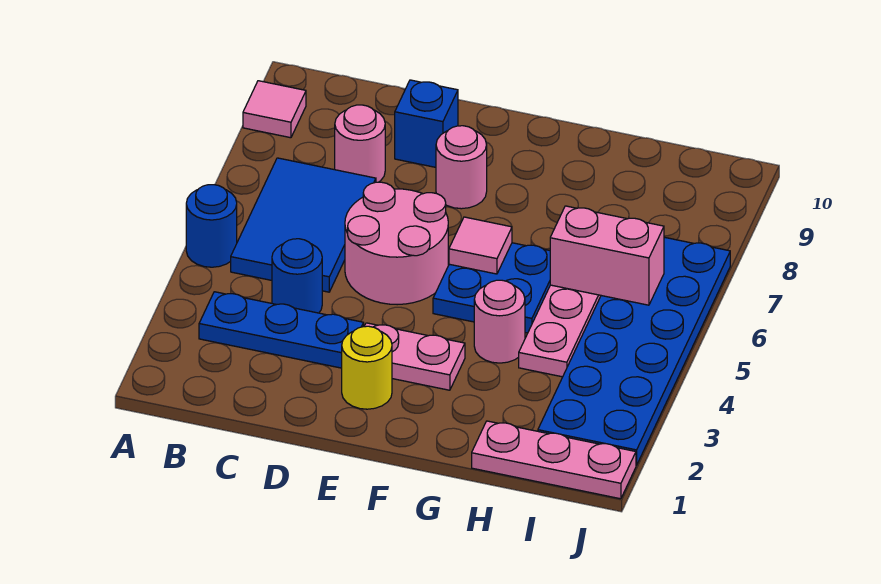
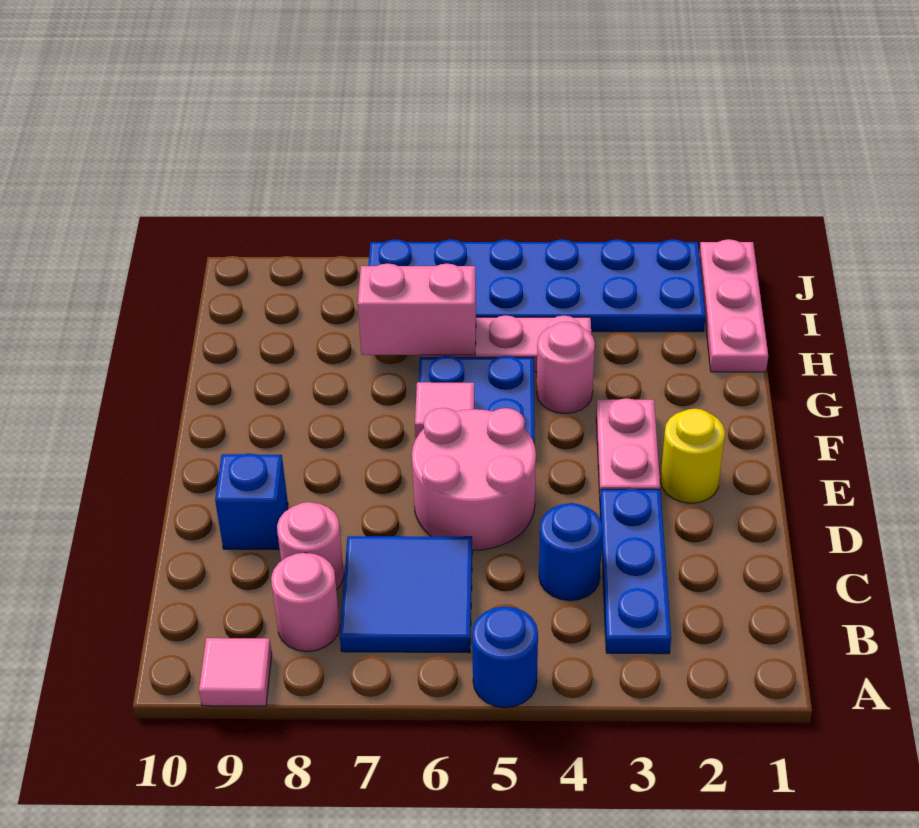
blue 2x3 tile [231,158,376,292] -> blue 2x2 tile [340,536,472,653]
pink 1x1 round brick [436,126,487,209] -> pink 1x1 round brick moved to [271,553,340,652]
pink 1x2 brick [550,206,664,305] -> pink 1x2 brick turned to [358,264,476,355]

